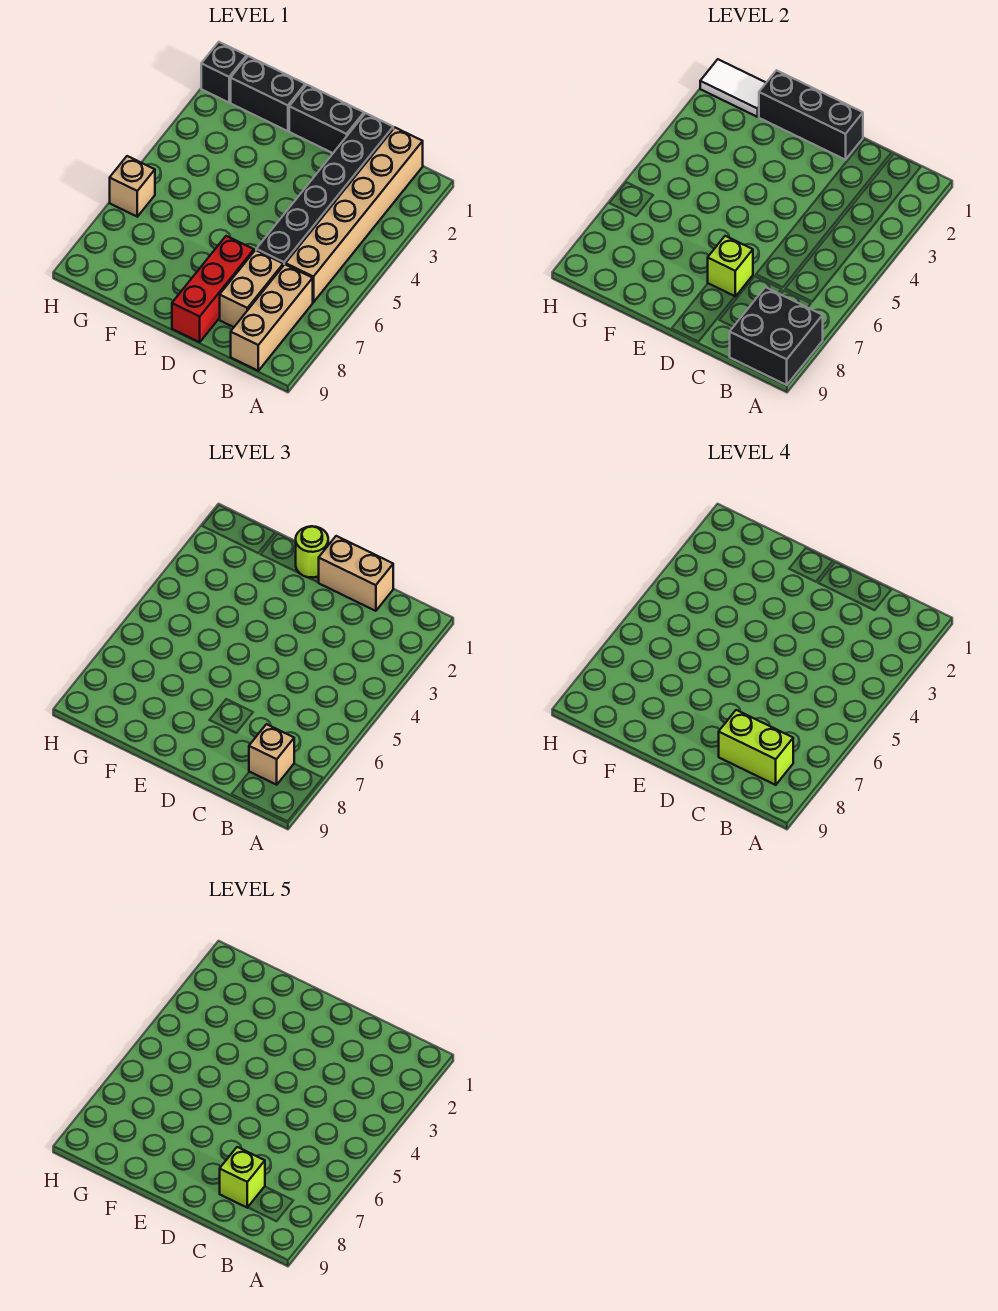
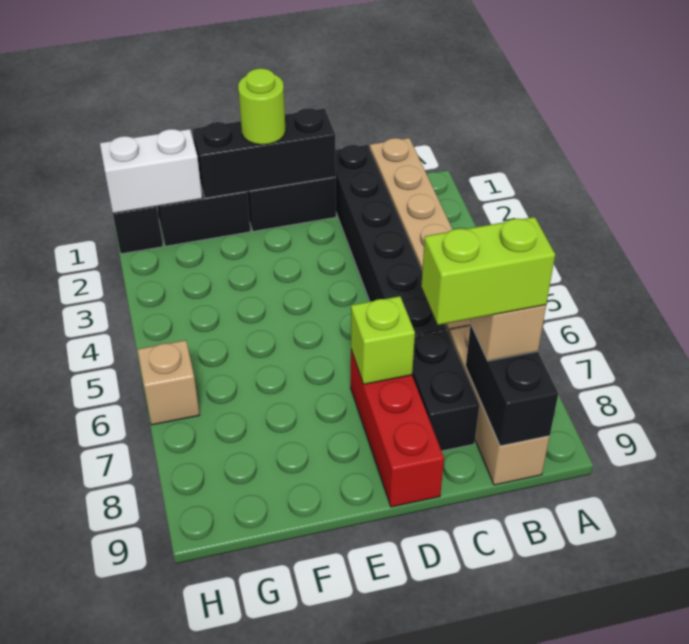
black 2x2 brick [730,287,823,385] -> black 1x2 brick [466,325,558,446]
tan 1x2 brick [319,536,393,611] -> none
tan 1x2 brick [220,250,283,327] -> black 1x2 brick [412,330,479,451]
lime 1x1 brick [220,1147,265,1208] -> none
white 1x2 tile [700,59,766,117] -> white 1x2 brick [100,129,202,213]

